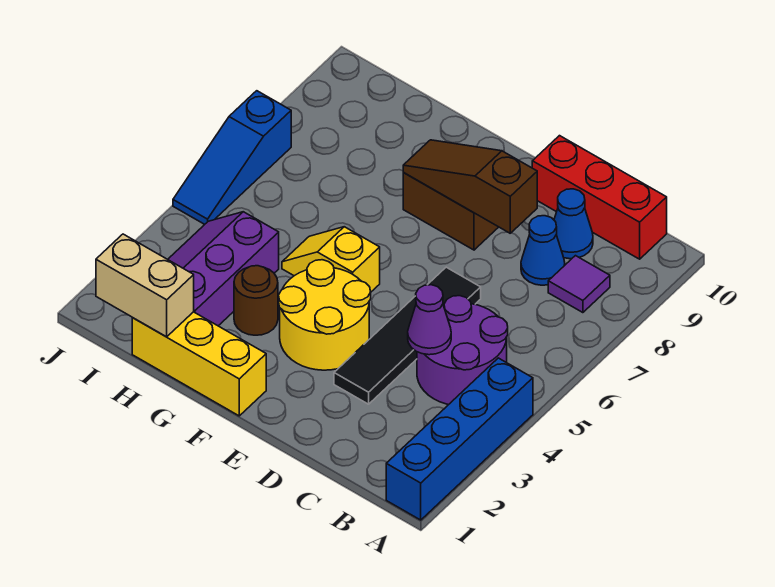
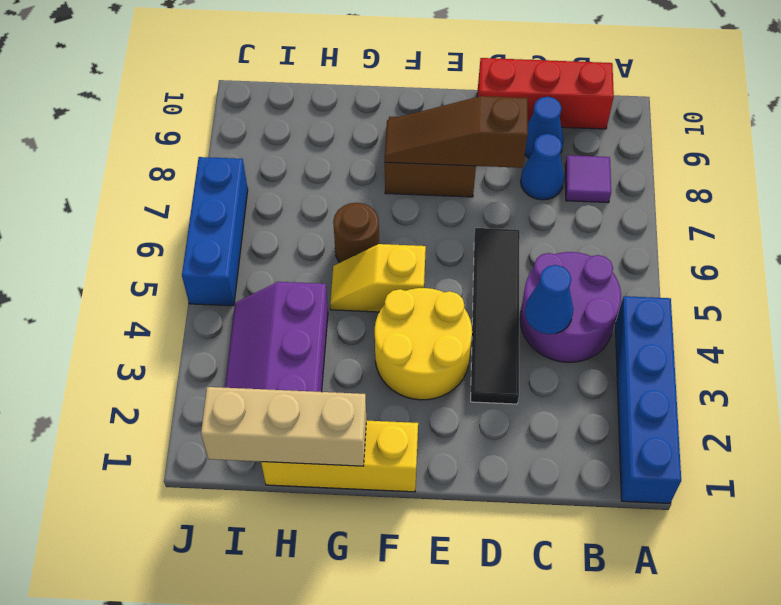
purple 1x1 cone [408,285,451,355] -> blue 1x1 cone [525,265,573,334]
brown 1x1 round brick [234,266,278,335] -> brown 1x1 round brick moved to [333,203,379,262]
tan 1x2 brick [96,234,194,337] -> tan 1x3 brick [201,387,366,466]
blue 1x3 slope [173,91,291,224] -> blue 1x3 brick [182,157,248,306]

